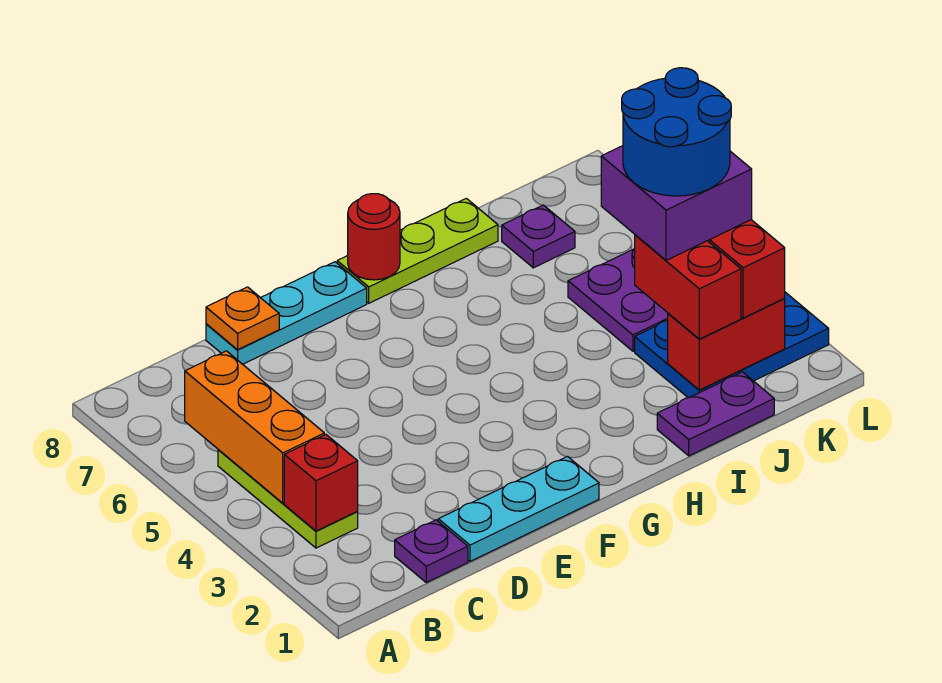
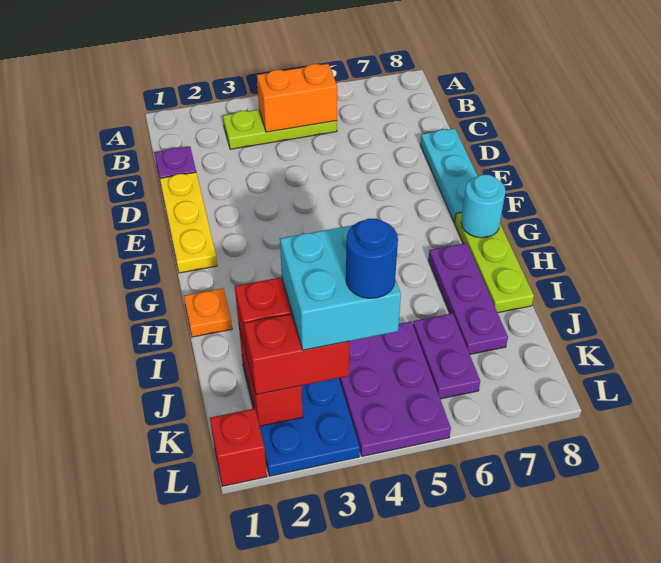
red 1x1 brick [284,435,358,531] -> red 1x1 brick moved to [210,408,267,486]
orange 1x3 brick [185,351,324,503] -> orange 1x2 brick [257,64,337,132]
cyan 1x3 plate [438,457,599,561] -> yellow 1x3 plate [160,172,217,273]
orange 1x1 plate [206,287,279,350] -> orange 1x1 plate moved to [184,288,232,337]
red 1x1 round brick [348,194,400,280] -> cyan 1x1 round brick [461,175,506,238]
purple 1x2 plate [657,372,774,456] -> purple 1x2 plate moved to [413,313,480,399]
purple 2x2 brick [601,146,752,260] -> cyan 2x2 brick [280,225,401,350]
blue 2x2 round brick [622,68,731,196] -> blue 1x1 round brick [346,219,398,298]
purple 1x1 plate [502,205,575,268] -> purple 1x3 plate [428,243,508,354]

